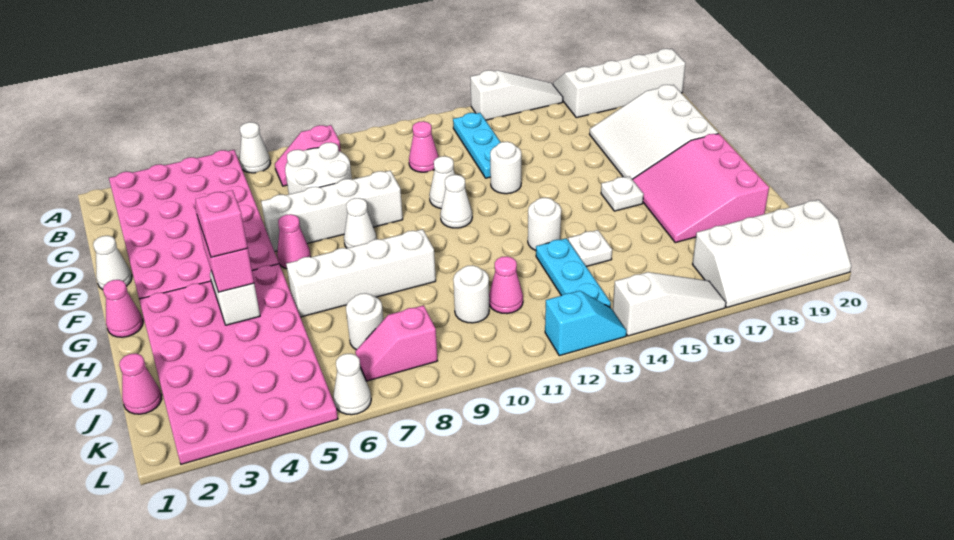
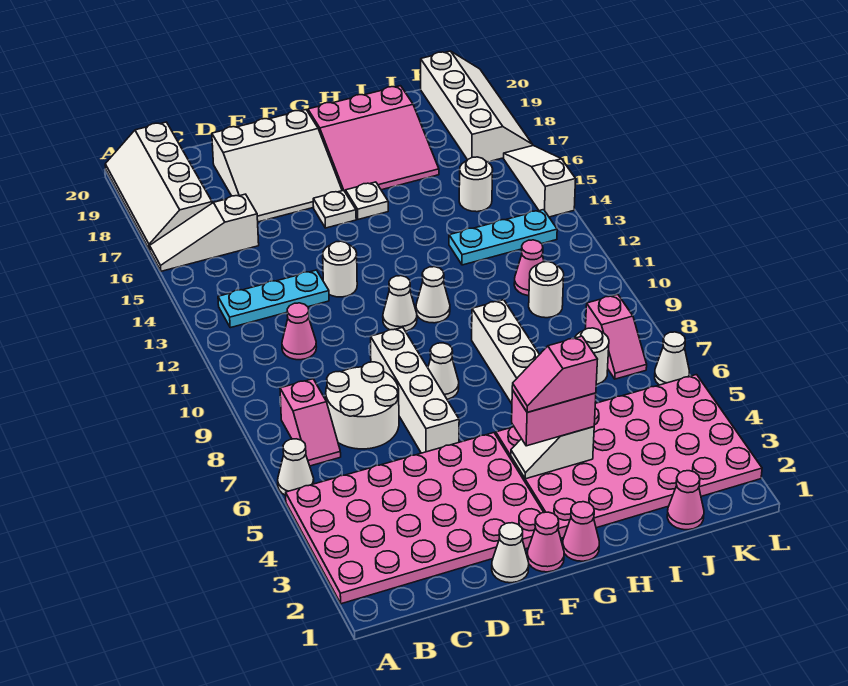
white 1x3 slope [470,70,563,120] -> white 1x3 slope turned to [150,194,259,271]
white 1x1 cone [429,156,455,208] -> white 1x1 cone moved to [416,267,450,323]
pink 1x1 cone [277,214,311,269] -> pink 1x1 cone moved to [527,512,564,572]
white 1x1 round brick [528,198,561,251] -> white 1x1 round brick moved to [459,157,493,212]
white 1x1 plate [568,230,612,267] -> white 1x1 plate moved to [313,190,356,228]
cyan 1x2 slope [545,291,627,356] -> none

